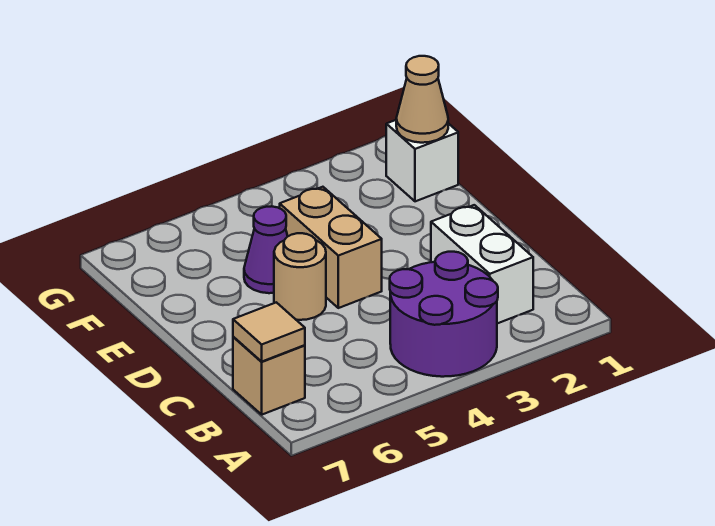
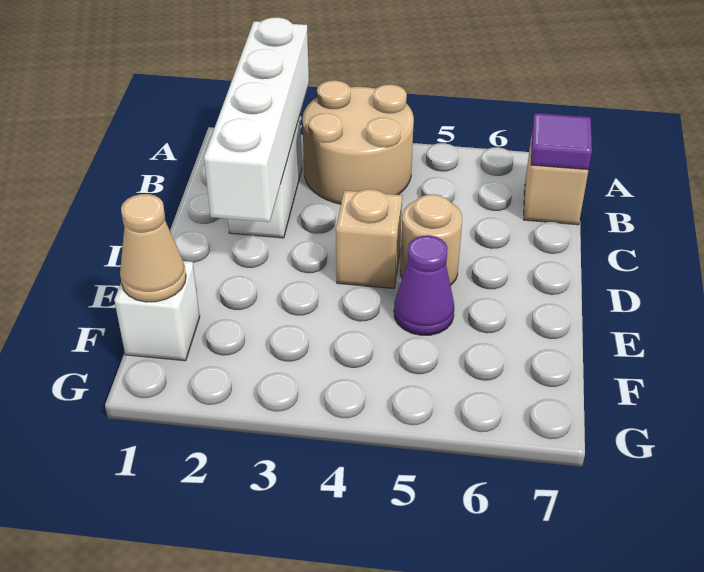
none -> white 1x4 brick [204,17,309,222]
purple 2x2 round brick [390,252,498,377] -> tan 2x2 round brick [302,80,414,204]
tan 1x1 tile [233,302,305,361] -> purple 1x1 tile [531,113,592,170]
tan 1x2 brick [280,187,382,308] -> tan 1x1 brick [336,189,402,288]

